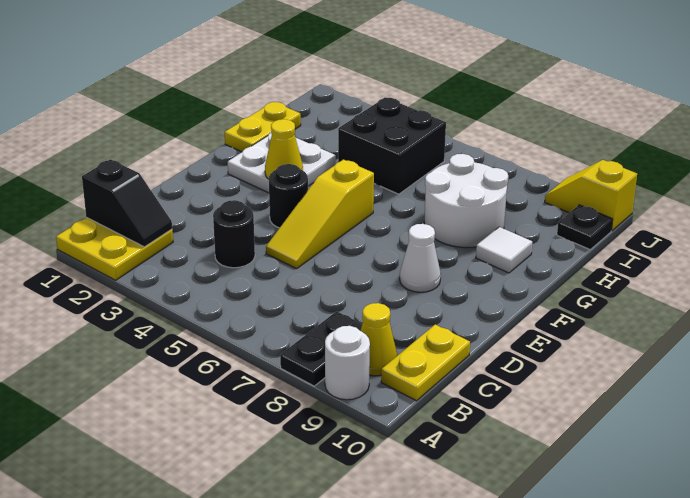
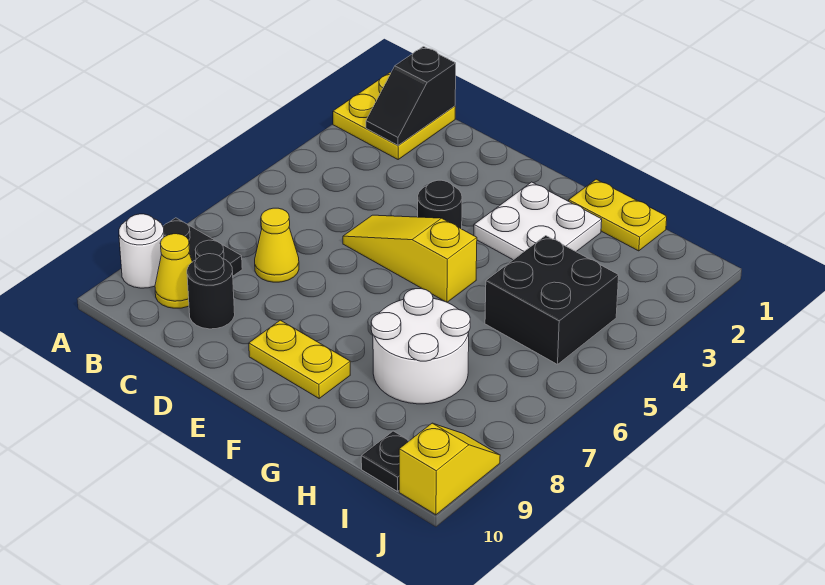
yellow 1x2 plate [381,325,470,401] -> yellow 1x2 plate moved to [249,320,350,398]
black 1x1 round brick [213,200,255,268] -> black 1x1 round brick moved to [187,254,235,329]
white 1x1 cone [400,224,441,292] -> none
yellow 1x1 cone [265,119,303,179] -> yellow 1x1 cone moved to [255,208,299,282]
white 1x1 tile [476,227,532,273] -> none

